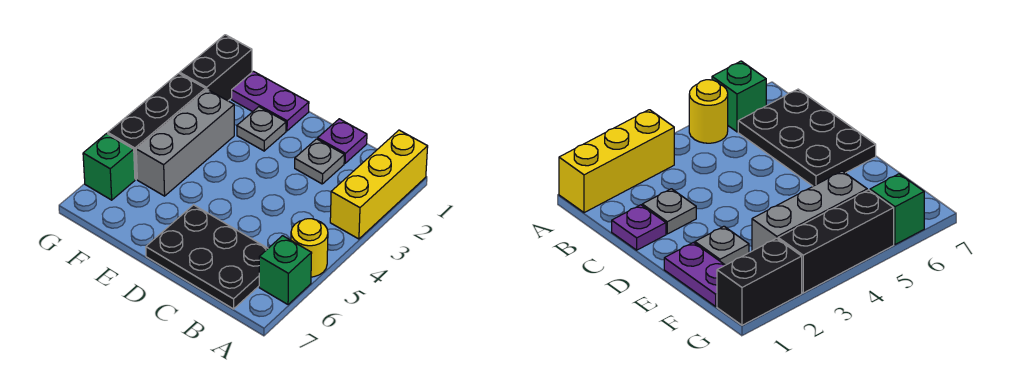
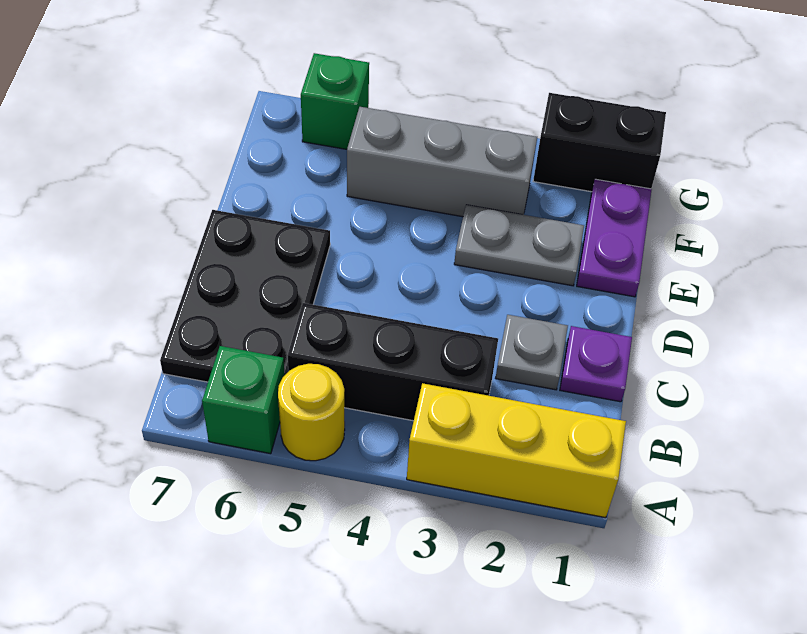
grey 1x1 plate [237,107,286,151] -> grey 1x2 plate [454,205,584,286]
black 1x3 brick [108,73,206,179] -> black 1x3 brick moved to [288,303,498,421]

